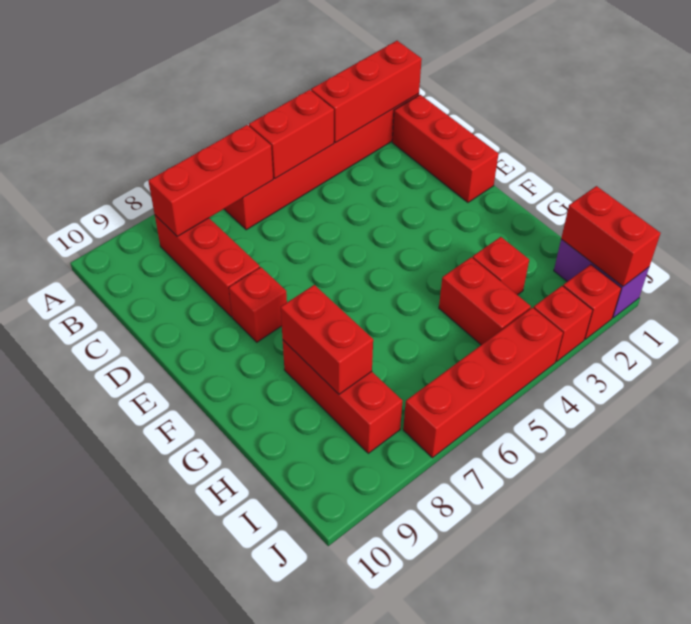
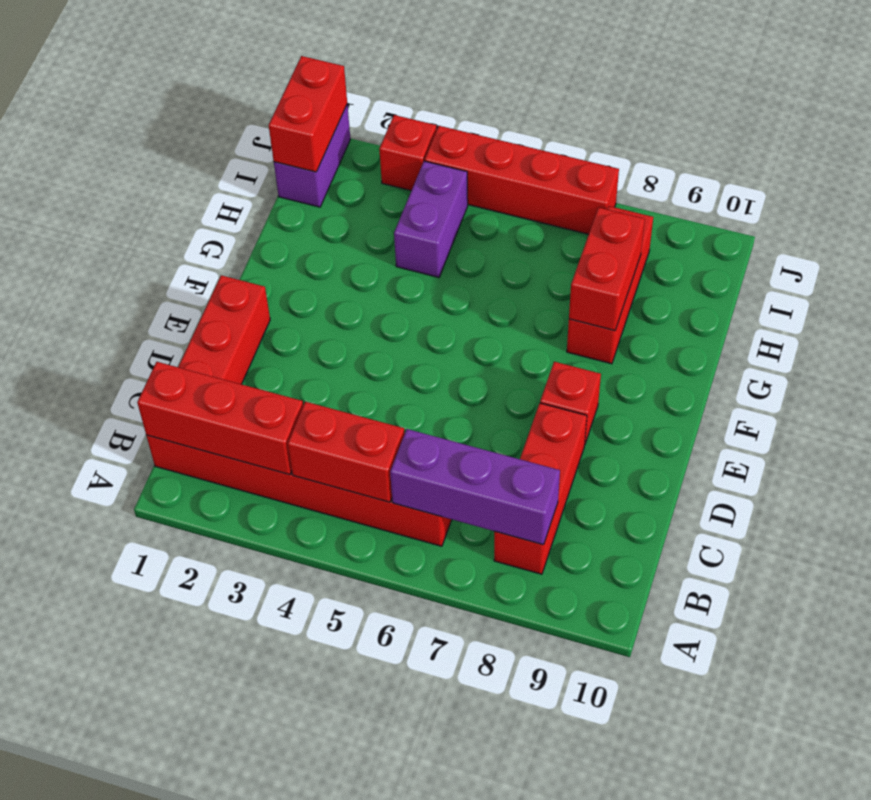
red 1x3 brick [148,125,273,236] -> purple 1x3 brick [390,429,560,545]
red 1x1 brick [473,237,529,295] -> none
red 1x2 brick [439,257,531,345] -> purple 1x2 brick [394,161,468,277]
red 1x1 brick [563,265,621,339] -> none

